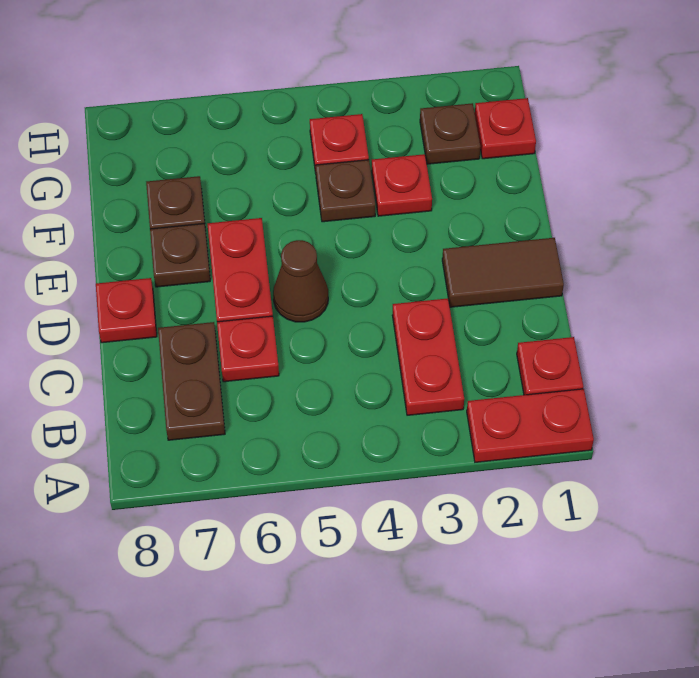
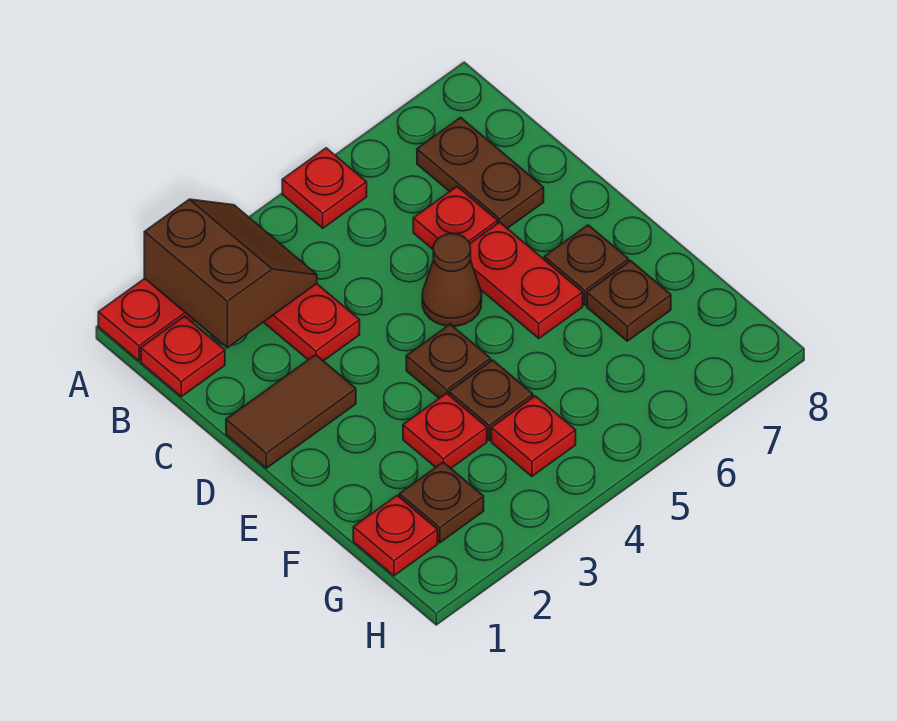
none -> brown 2x2 slope [144,199,317,348]
red 1x1 plate [96,278,157,343] -> red 1x1 plate moved to [282,148,367,228]
none -> brown 1x1 plate [406,324,491,398]

